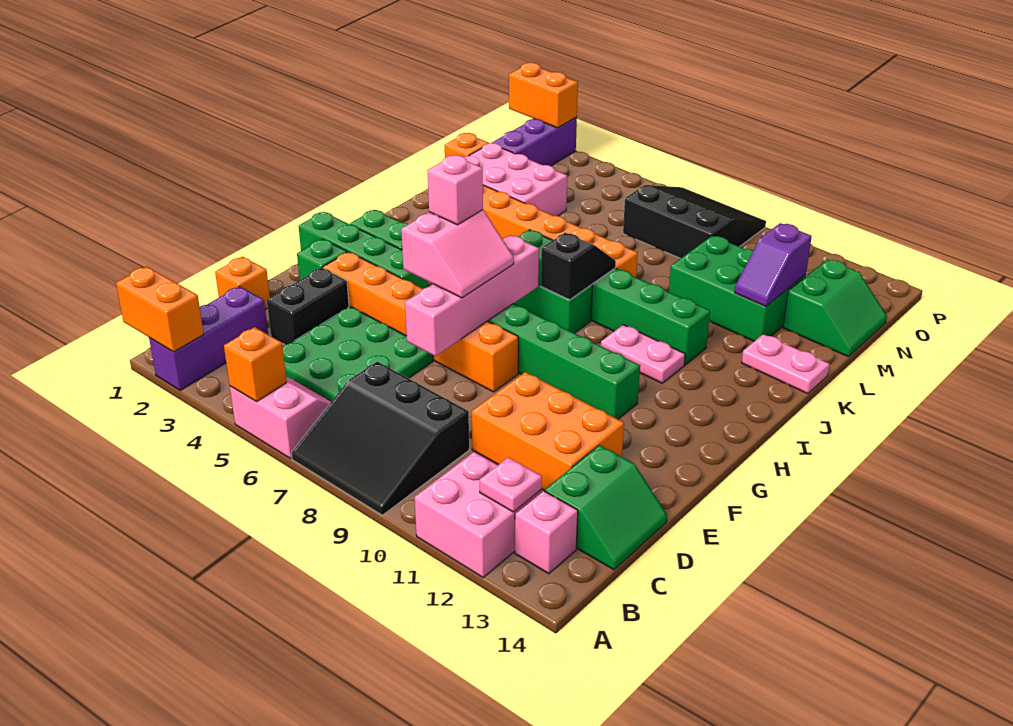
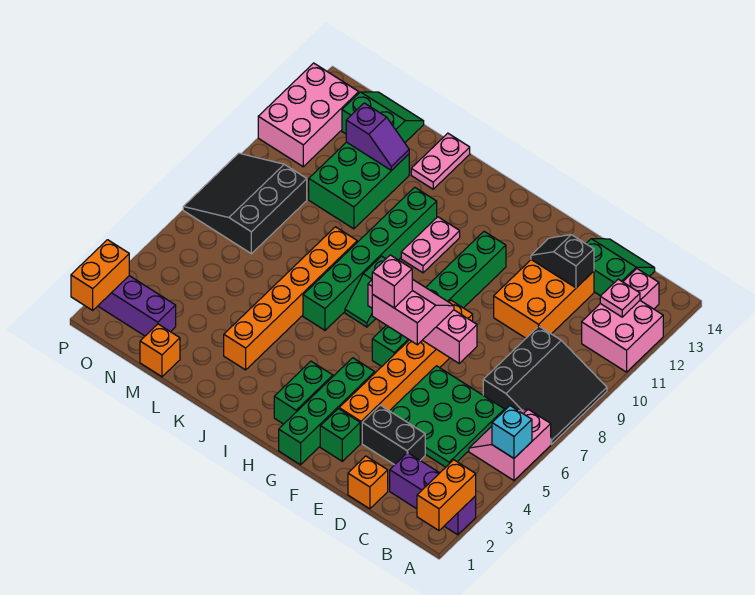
orange 1x1 brick [224,327,287,401] -> cyan 1x1 brick [492,406,532,458]
black 1x2 slope [541,232,616,300] -> black 1x2 slope moved to [531,235,594,288]
pink 2x3 brick [464,143,567,216] -> pink 2x3 brick moved to [258,63,359,167]

